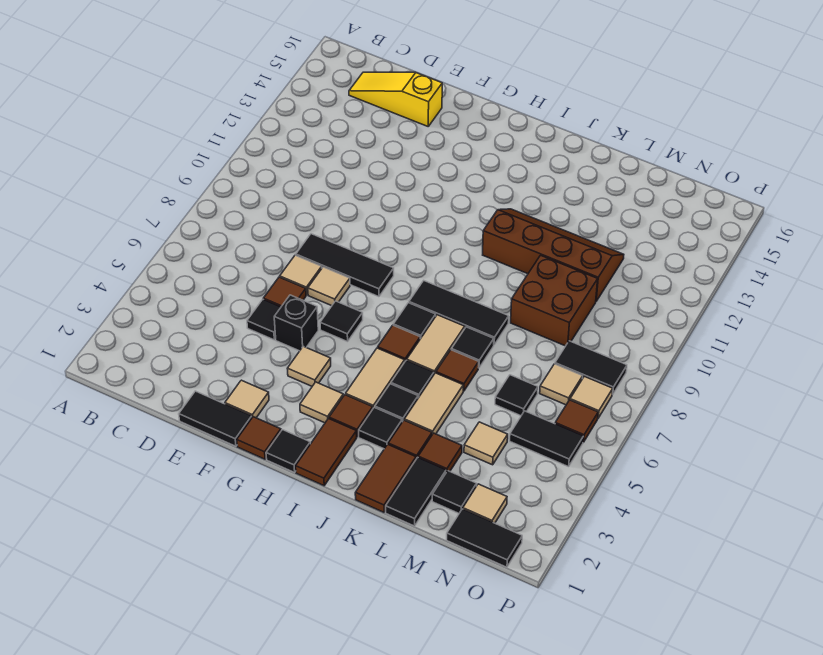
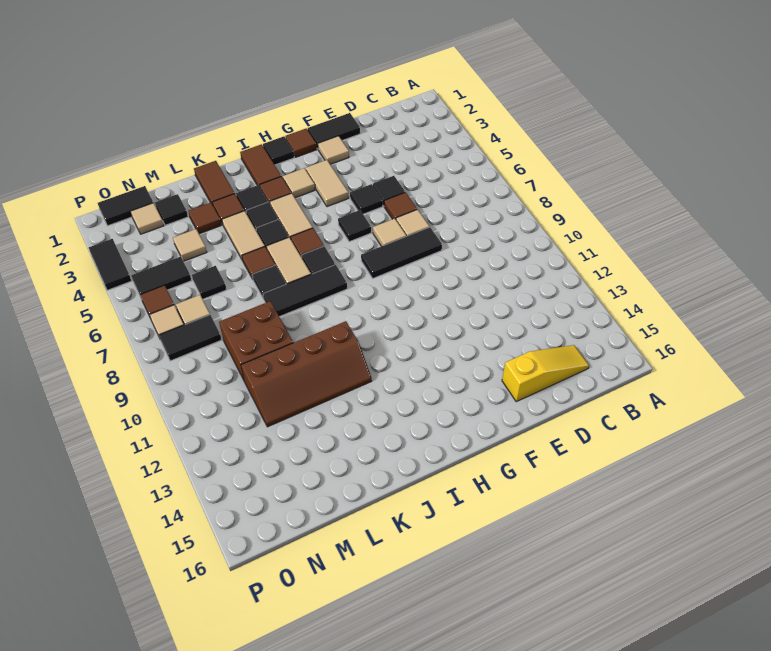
black 1x1 brick [274,295,318,351] -> black 1x1 tile [350,184,383,214]
tan 1x1 tile [287,346,331,386] -> tan 1x2 tile [306,160,349,207]
black 1x2 tile [386,457,446,526] -> black 1x2 tile moved to [89,239,131,290]

